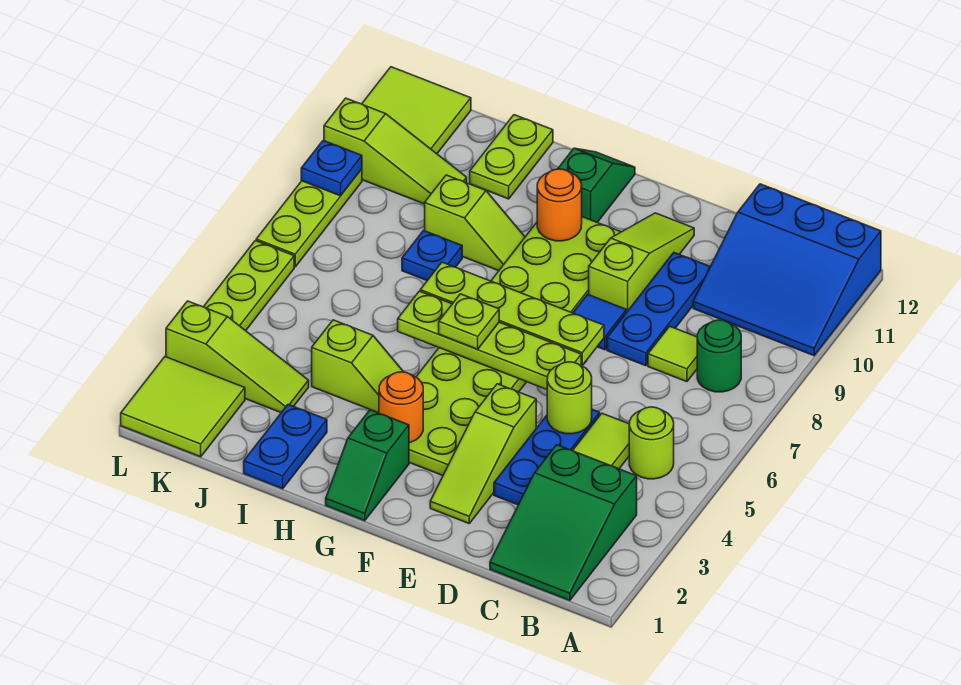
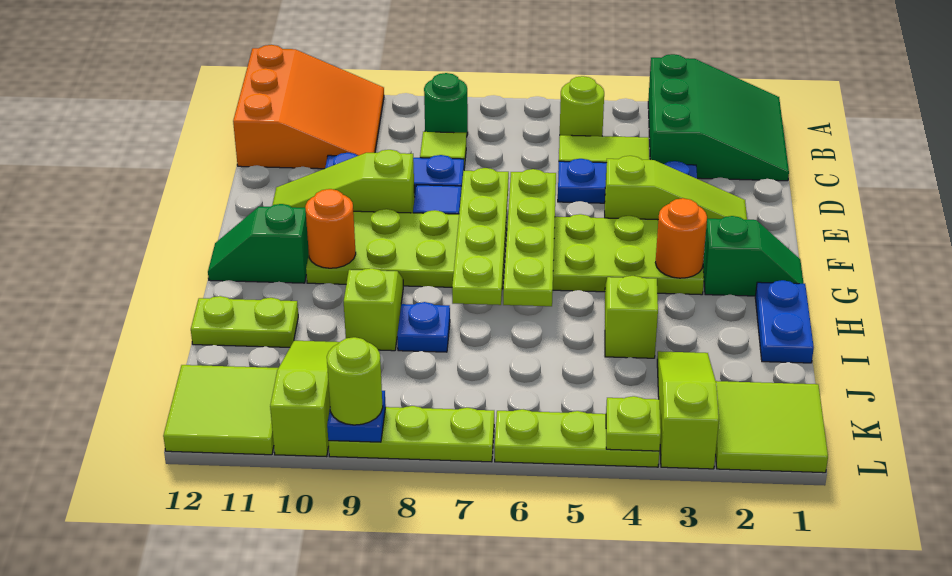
blue 3x3 slope [693,184,881,356] -> orange 3x3 slope [233,45,384,169]
green 2x3 slope [490,445,637,601] -> green 3x3 slope [648,54,789,181]
lime 1x1 round brick [547,362,592,434] -> lime 1x1 round brick moved to [327,337,383,425]
lime 1x1 plate [439,294,499,349] -> lime 1x1 plate moved to [606,396,661,451]
blue 1x2 plate [244,405,327,489] -> blue 1x2 plate turned to [755,280,814,363]

